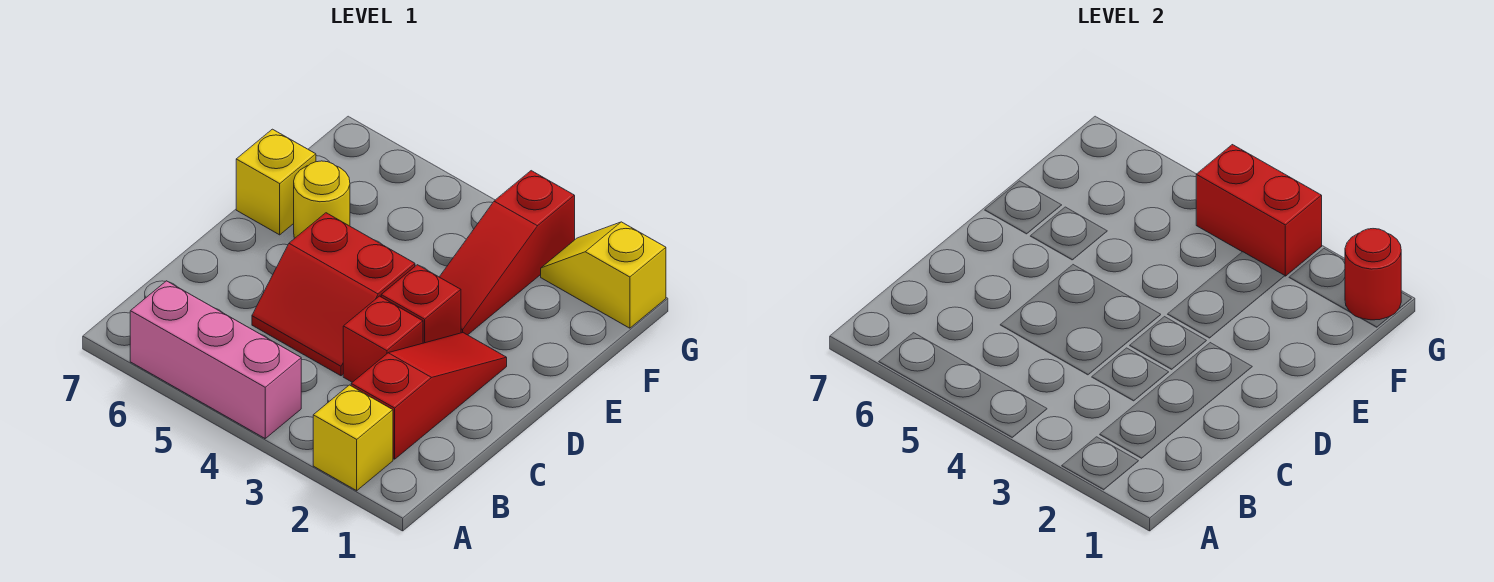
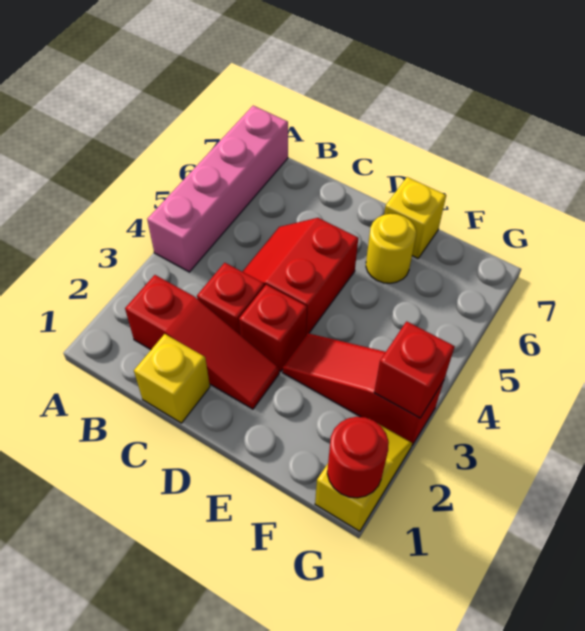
yellow 1x1 brick [313,385,393,491] -> yellow 1x1 brick moved to [134,334,210,423]
pink 1x3 brick [130,281,301,438] -> pink 1x4 brick [147,106,288,272]
red 1x2 brick [1196,145,1322,276] -> red 1x1 brick [374,321,455,418]

